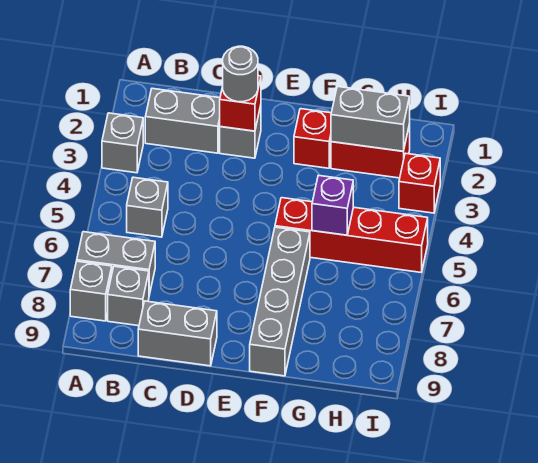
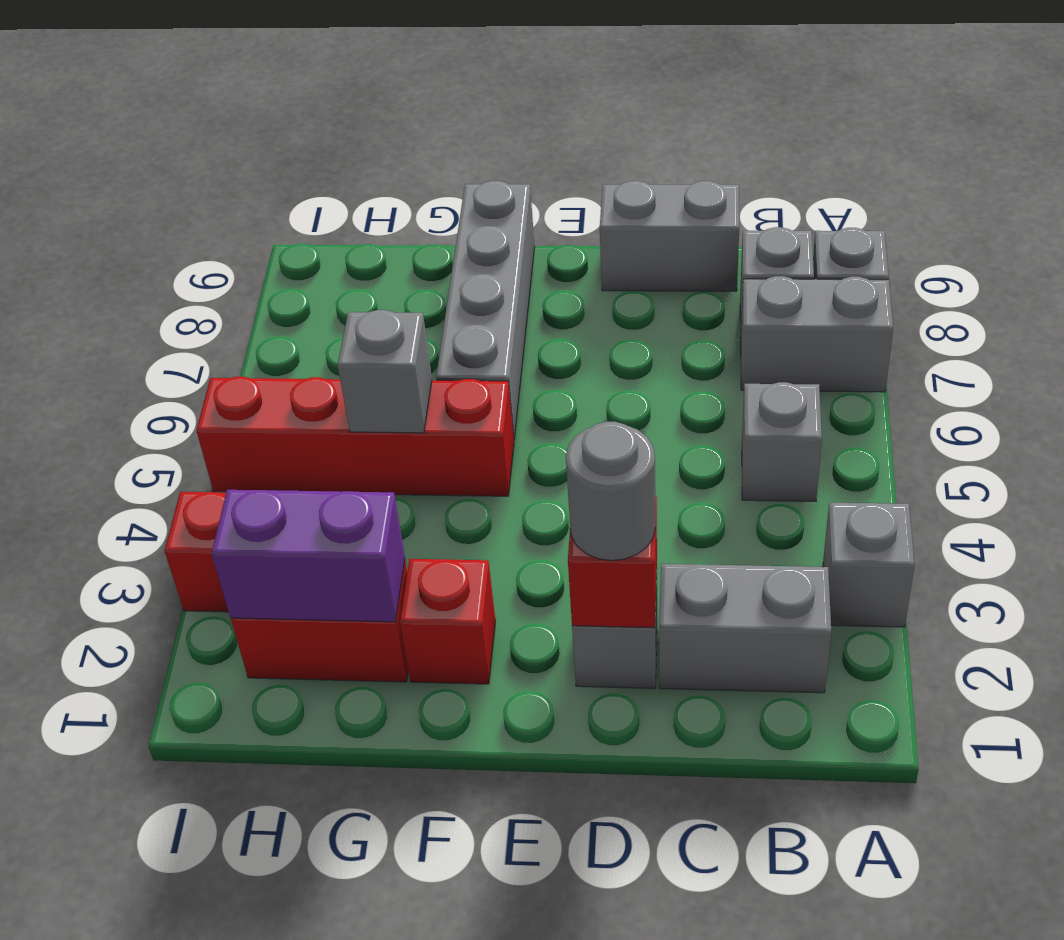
grey 1x2 brick [331,86,410,151] -> purple 1x2 brick [212,490,405,622]
purple 1x1 brick [312,175,353,235] -> grey 1x1 brick [337,310,432,433]

